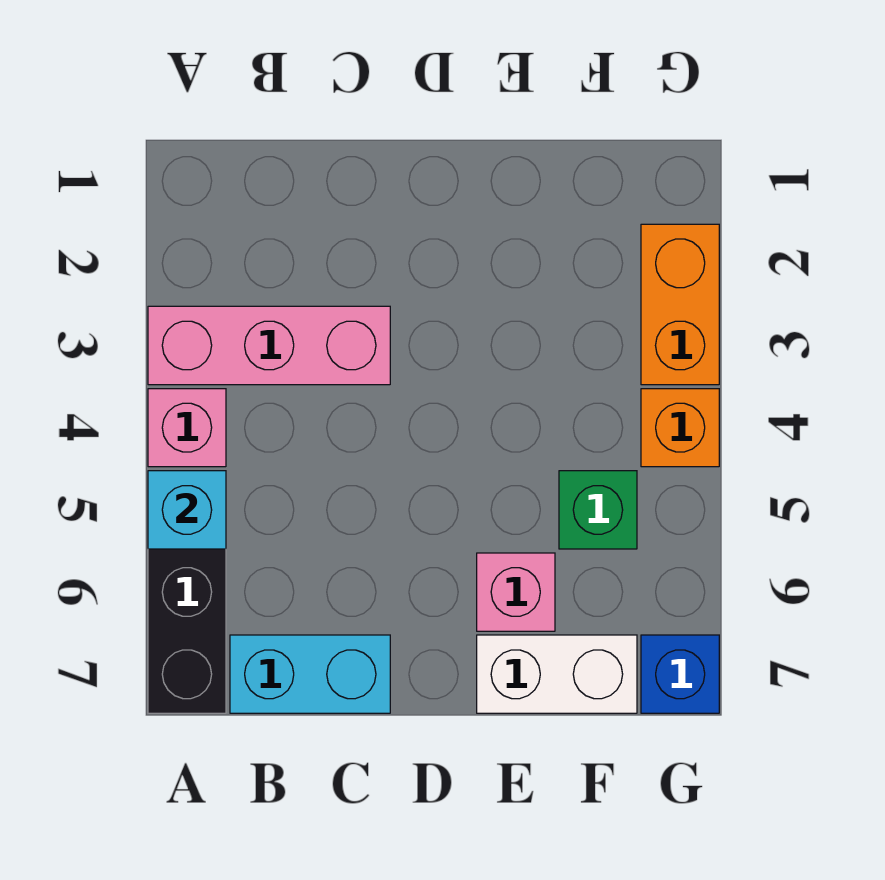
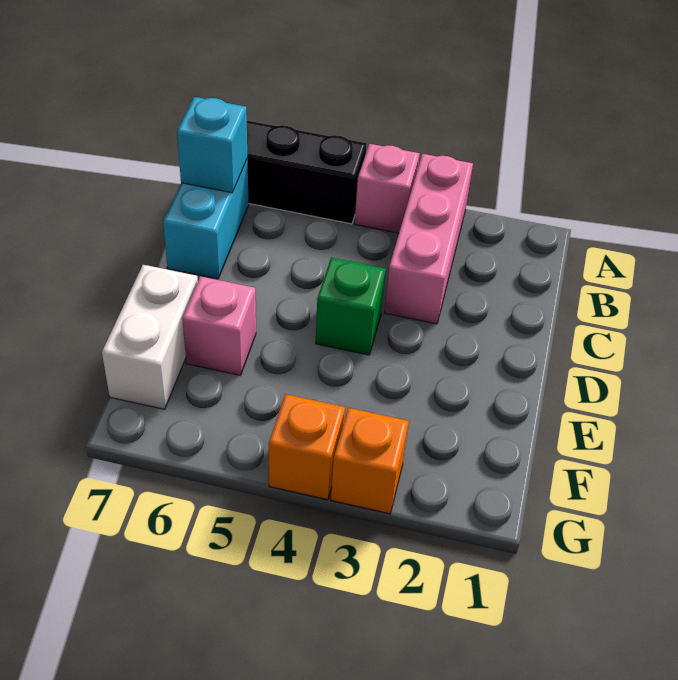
cyan 1x1 brick [148,471,226,549] -> cyan 1x1 brick moved to [177,97,247,193]
green 1x1 brick [559,471,637,549] -> green 1x1 brick moved to [316,258,386,355]
orange 1x2 brick [641,224,719,385] -> orange 1x1 brick [331,408,409,514]
blue 1x1 brick [641,635,719,713] -> none

